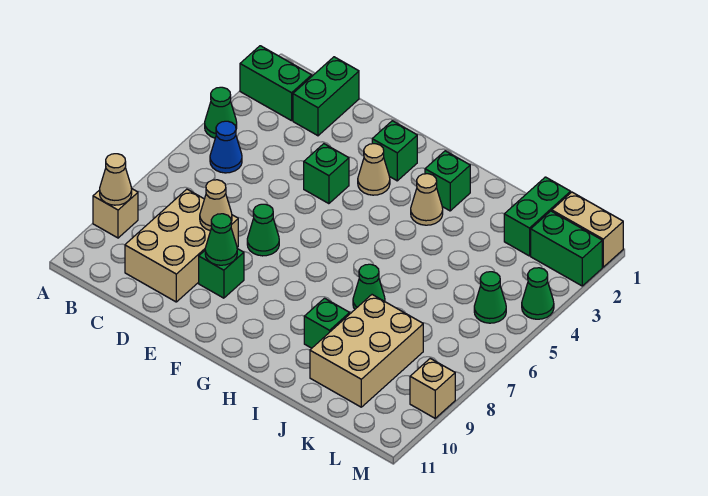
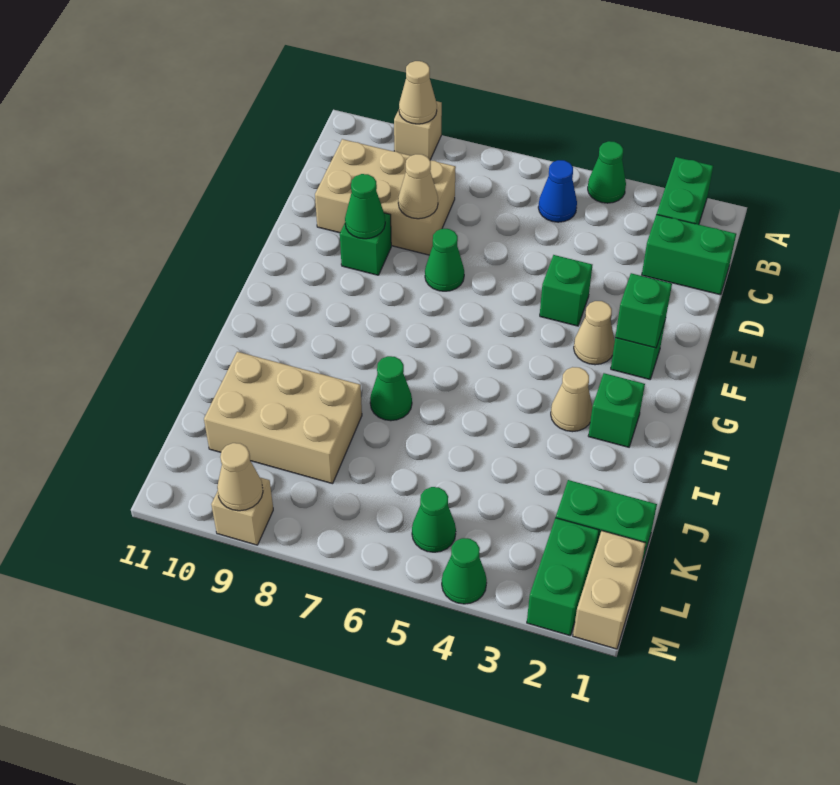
green 1x1 brick [304,298,350,348] -> green 1x1 brick moved to [615,273,672,348]
none -> tan 1x1 cone [217,443,263,511]

